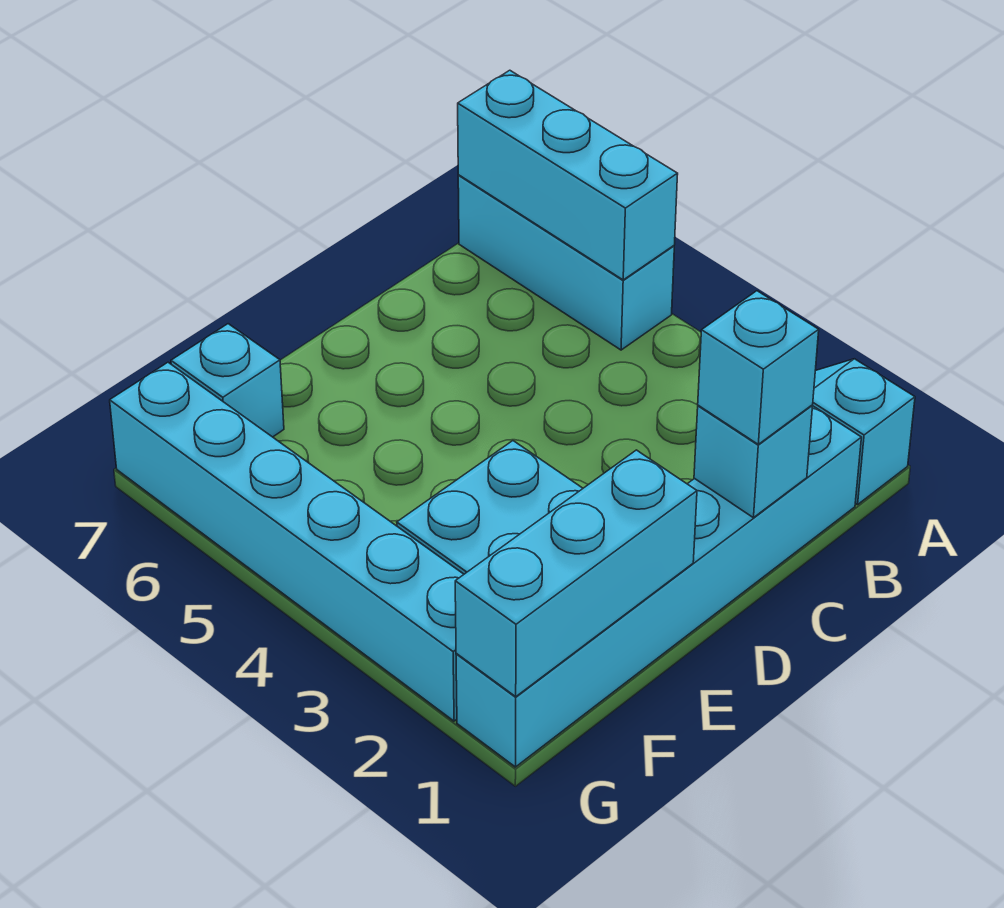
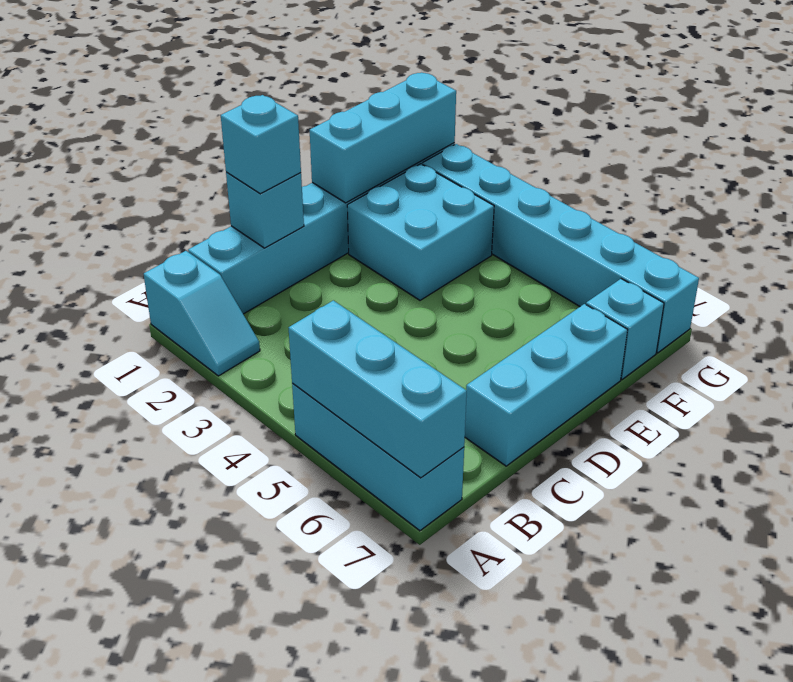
none -> cyan 1x3 brick [465,304,627,466]

